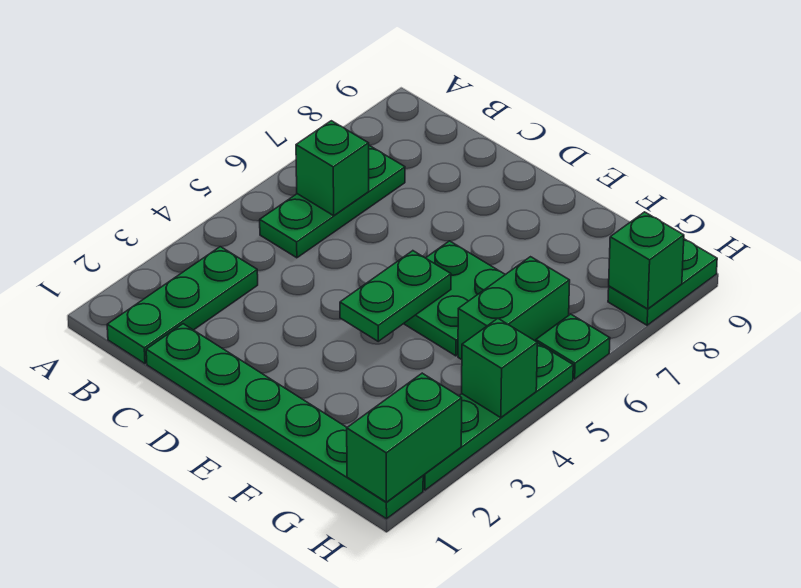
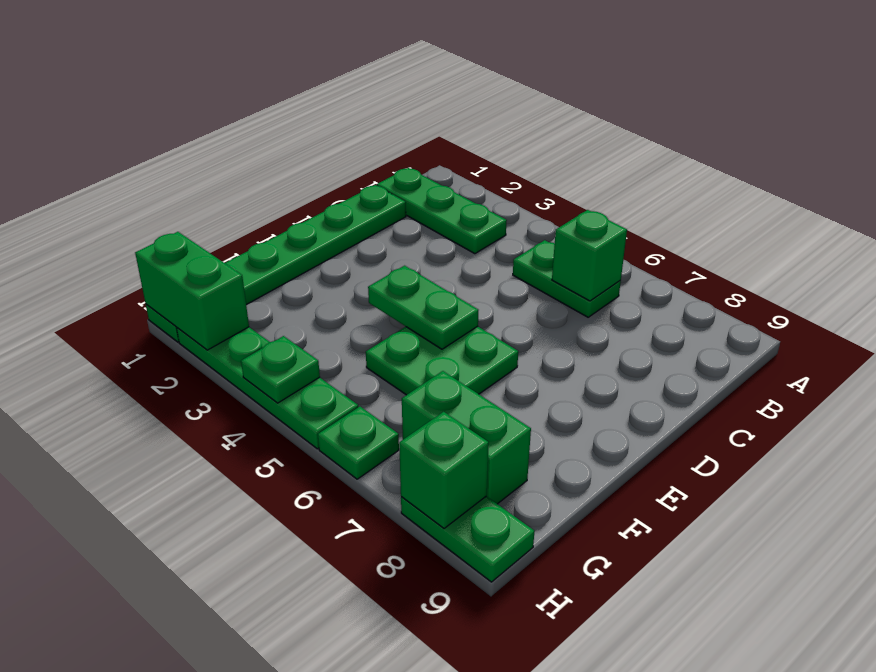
green 1x3 plate [260,145,405,258] -> green 1x2 plate [513,240,621,317]
green 1x2 brick [458,257,570,360] -> green 1x2 brick moved to [402,371,531,504]
green 1x1 brick [462,318,537,418] -> green 1x1 plate [241,336,320,403]

